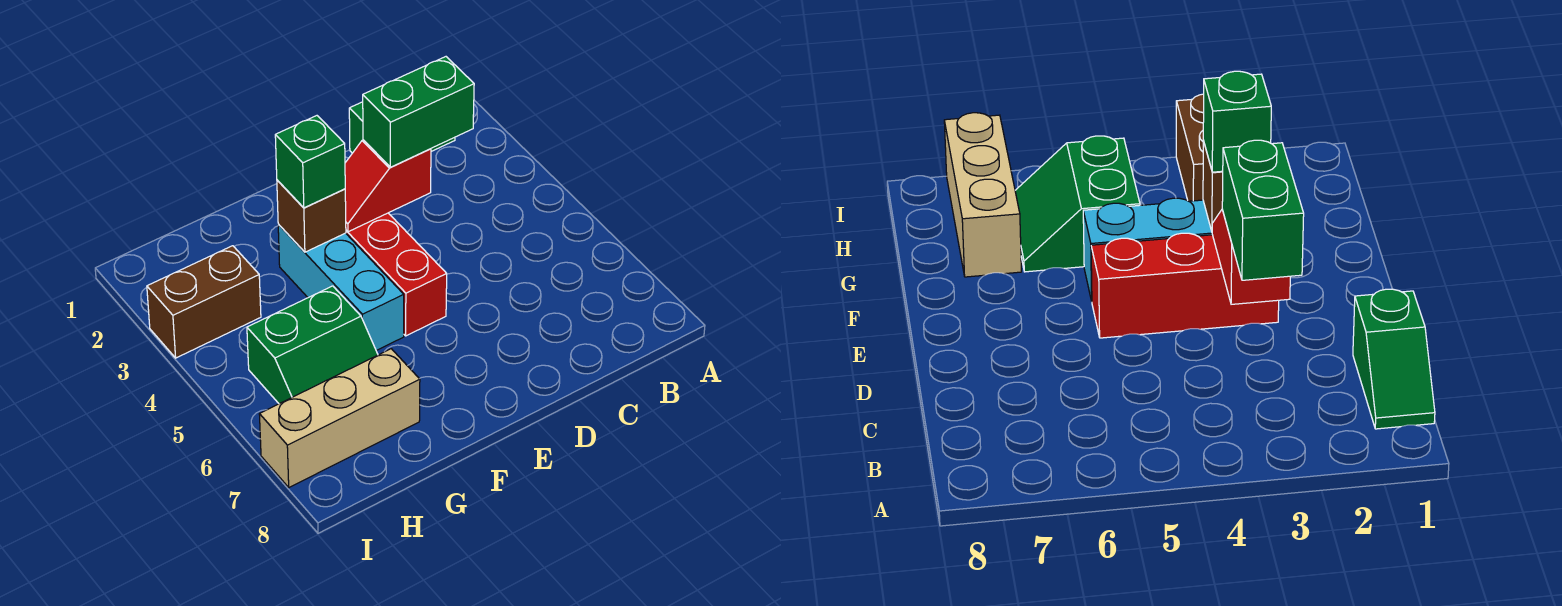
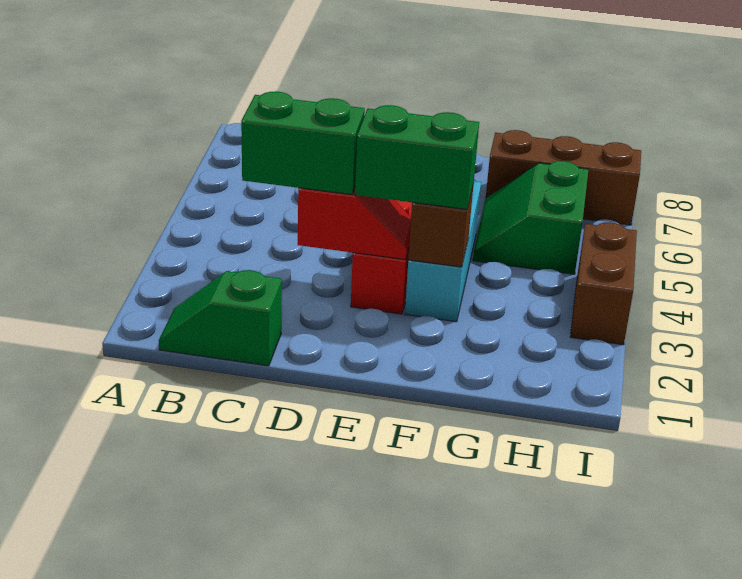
green 1x1 brick [275,116,345,208] -> green 1x2 brick [355,105,479,209]
green 2x2 slope [247,286,378,404] -> green 2x2 slope turned to [473,161,589,274]
tan 1x3 brick [259,349,420,487] -> brown 1x3 brick [486,130,641,225]
brown 1x2 brick [147,246,261,358] -> brown 1x2 brick turned to [570,222,637,345]

